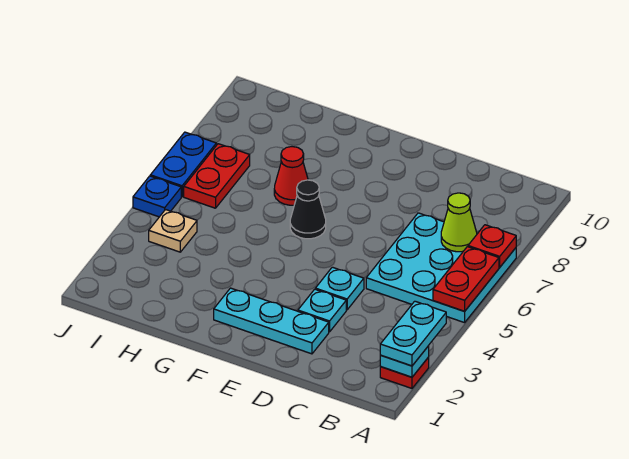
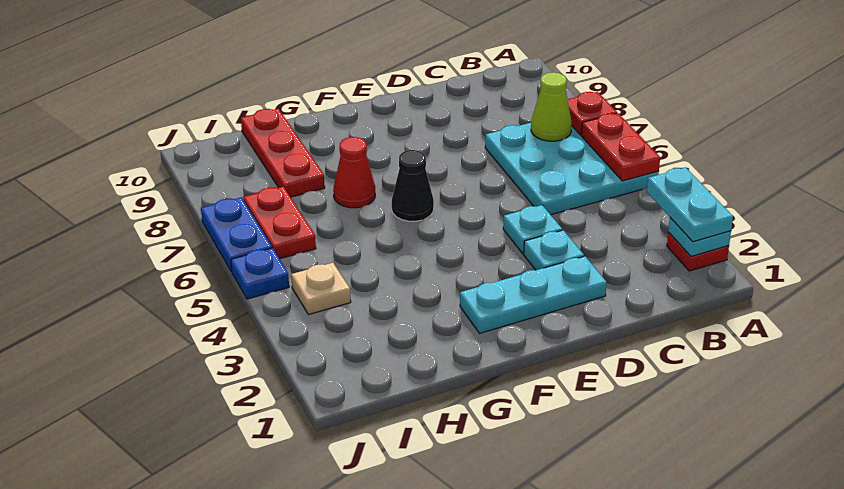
none -> red 1x3 plate [241,109,325,197]

